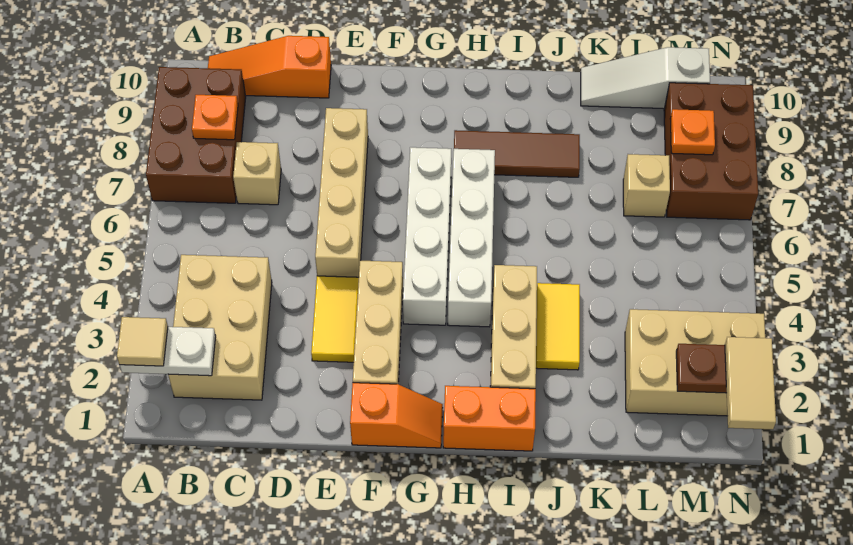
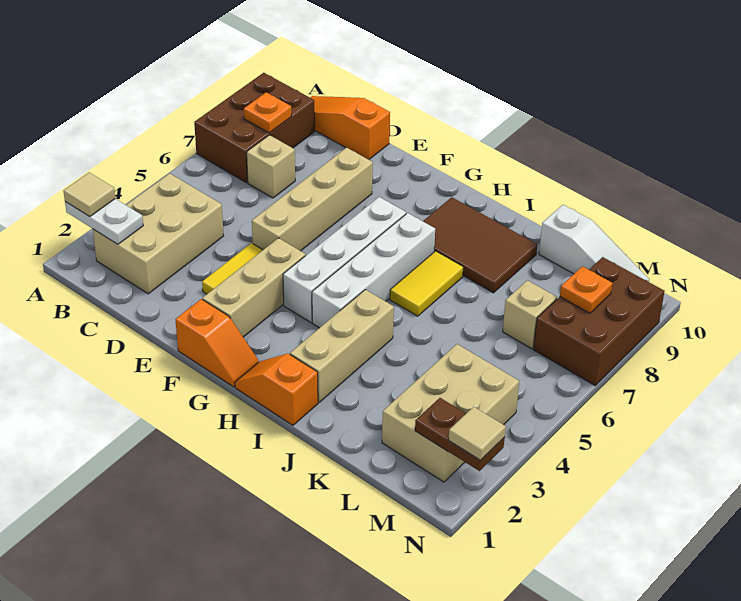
orange 1x2 brick [443,386,536,451] -> orange 1x2 slope [235,354,318,425]
brown 1x3 tile [454,130,580,177] -> brown 2x3 tile [423,197,537,293]
yellow 1x2 tile [536,283,580,370] -> yellow 1x2 tile moved to [390,251,463,316]
white 1x3 slope [581,47,710,109] -> white 1x3 slope turned to [539,205,649,282]
tan 2x3 brick [625,309,765,416] -> tan 2x3 brick turned to [382,344,519,482]
tan 1x2 tile [725,337,776,429] -> tan 1x1 tile [449,407,506,460]

